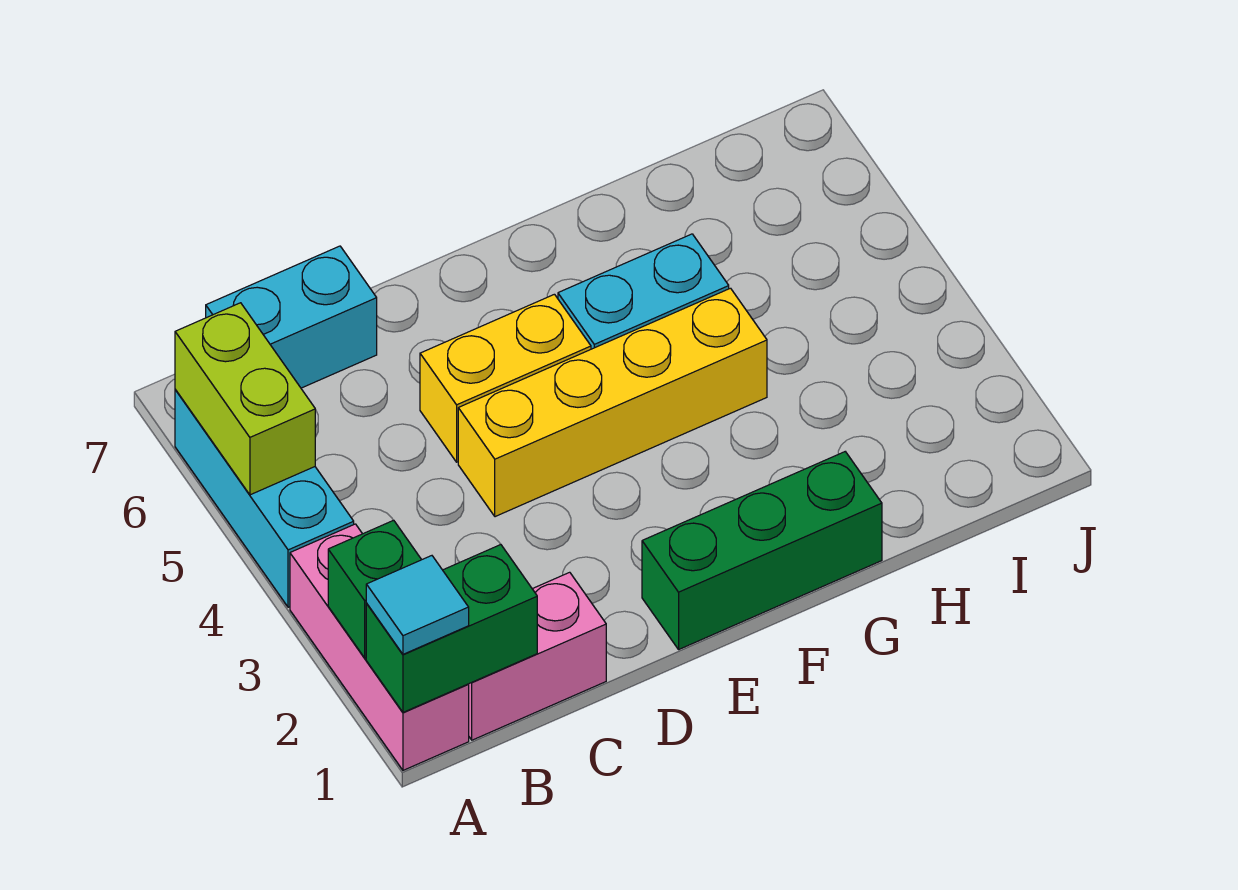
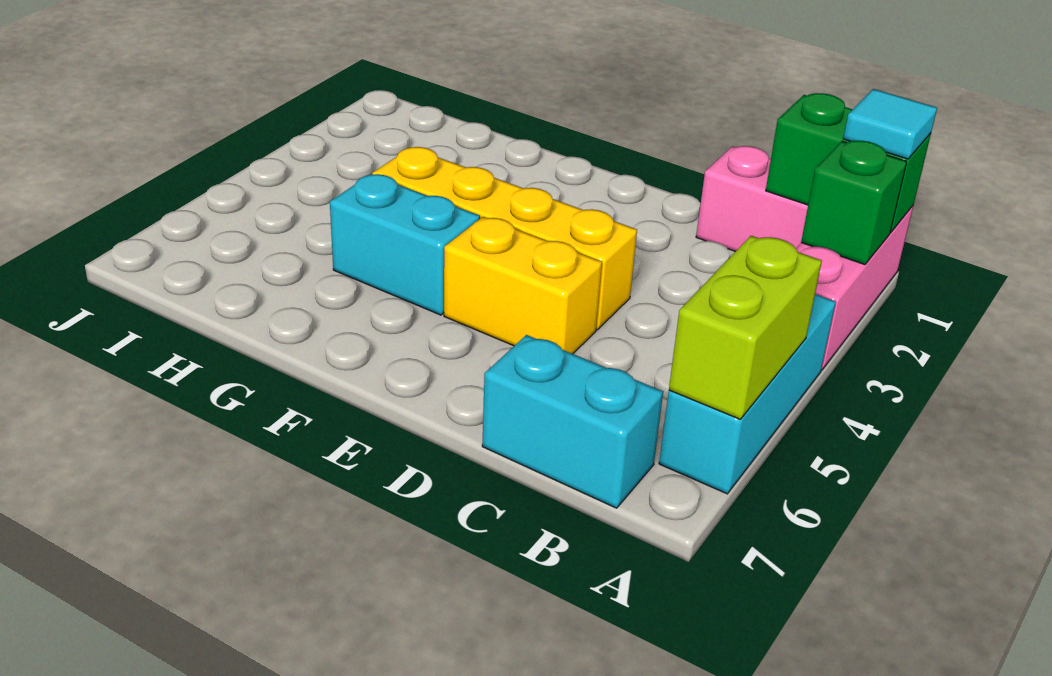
green 1x3 brick [642,452,882,649] -> none

